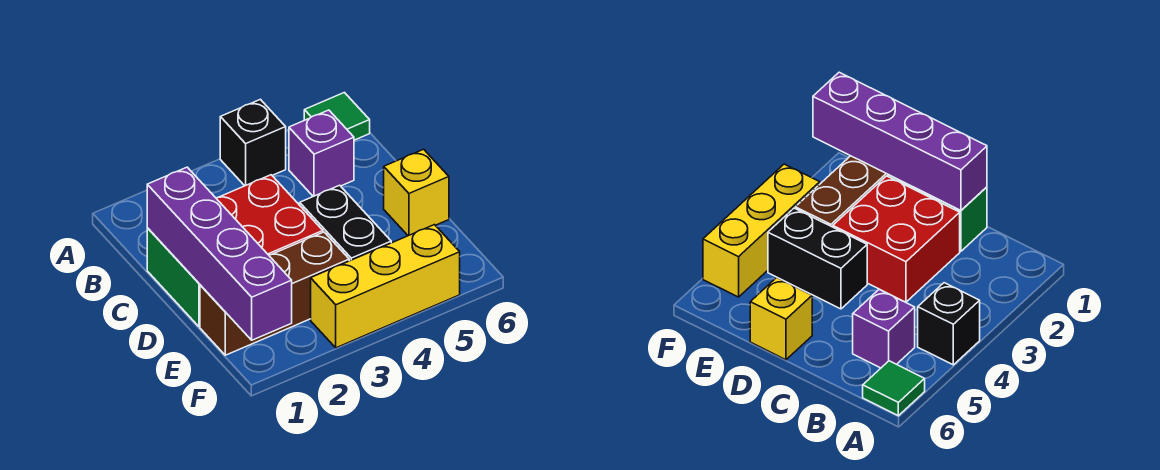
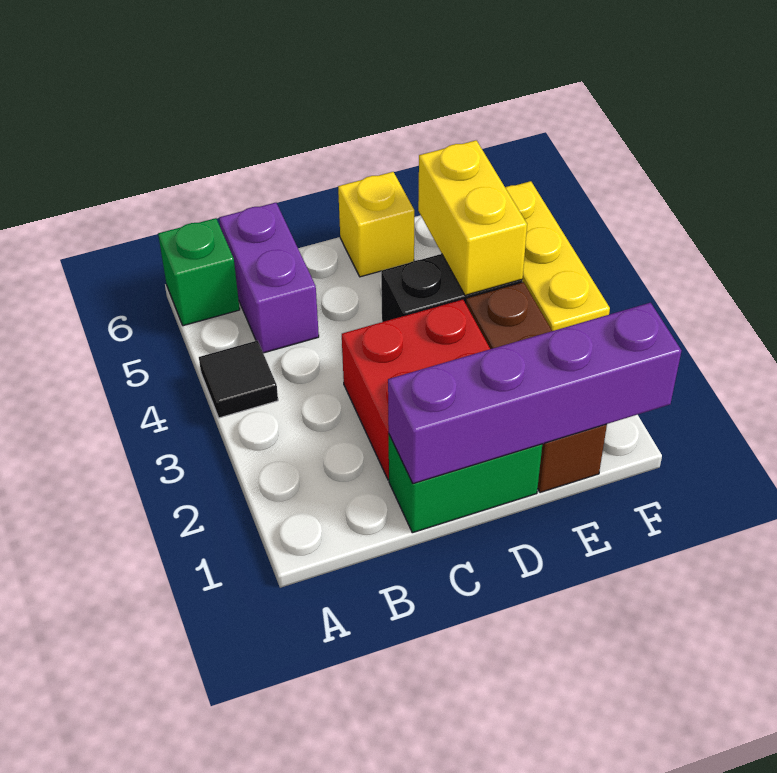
black 1x1 brick [220,99,286,186] -> black 1x1 tile [199,340,278,418]
green 1x1 tile [304,93,370,140] -> green 1x1 brick [158,218,240,326]
purple 1x1 brick [289,110,354,196] -> purple 1x2 brick [219,203,319,353]
none -> yellow 1x2 brick [418,140,527,295]

